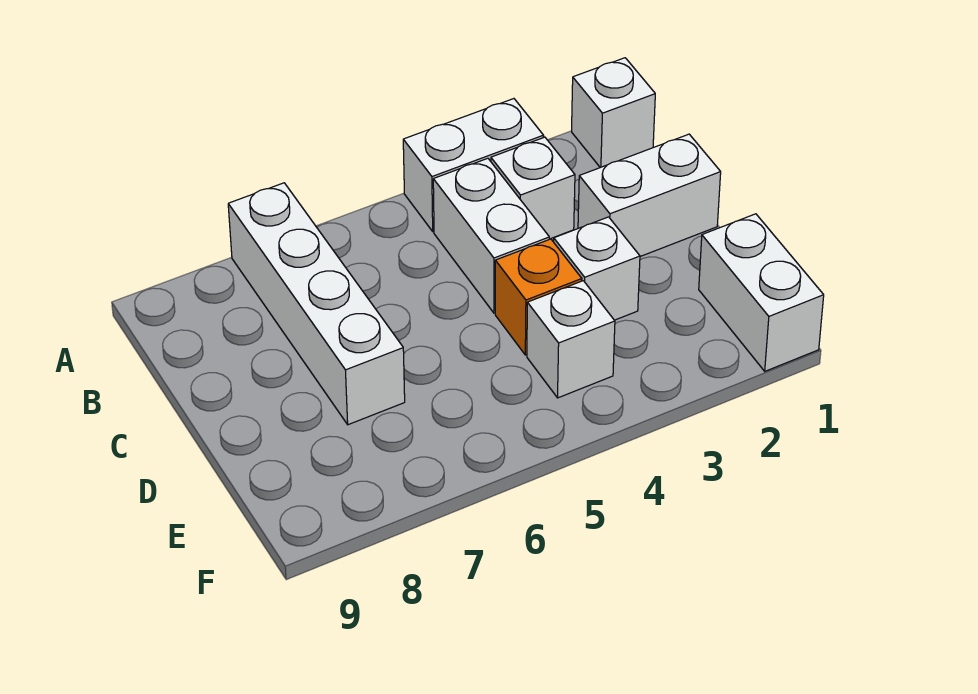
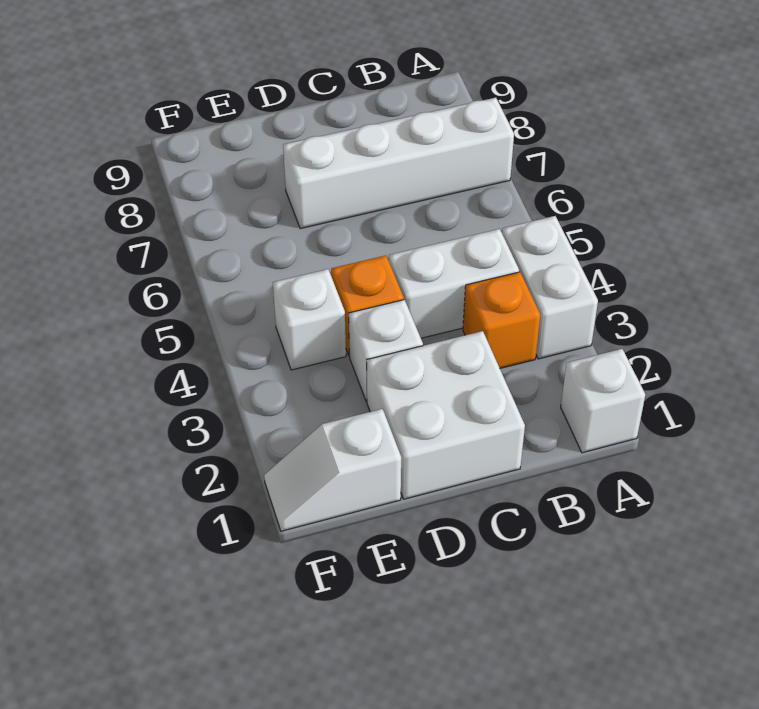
white 1x1 brick [491,137,575,239] -> orange 1x1 brick [463,272,540,368]
white 1x2 brick [578,134,721,256] -> white 2x2 brick [367,331,525,499]
white 1x2 brick [699,214,824,371] -> white 1x2 slope [264,409,401,531]

